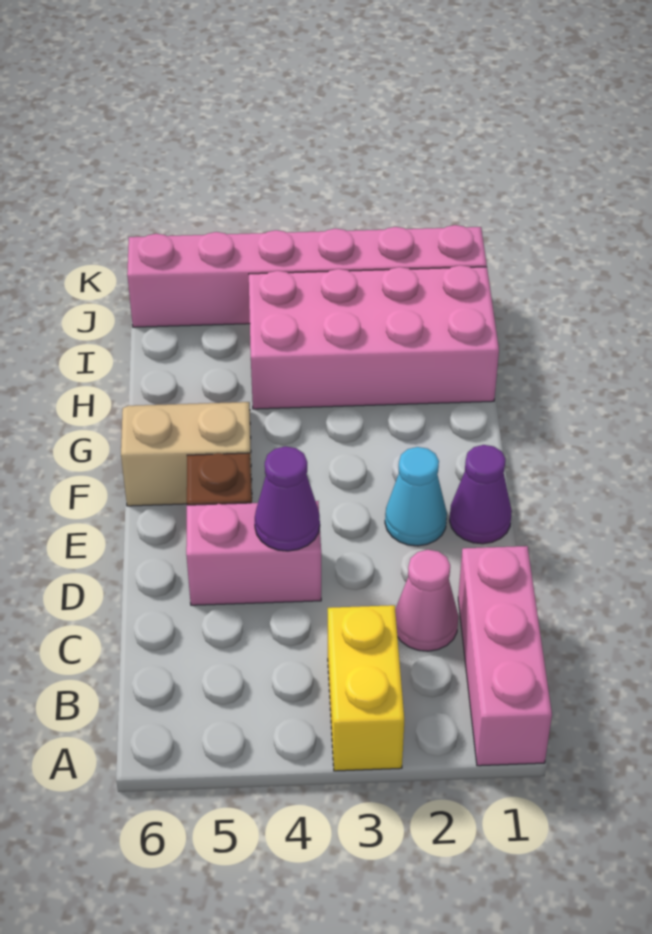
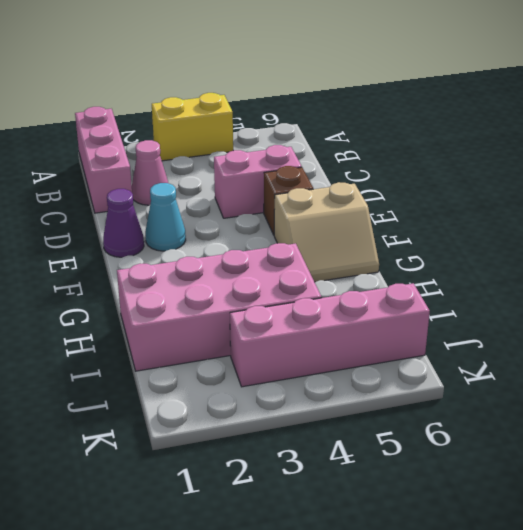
yellow 1x2 brick [328,605,404,771] -> yellow 1x2 brick turned to [152,93,233,161]
purple 1x1 cone [255,446,320,551] -> none
pink 1x6 brick [127,225,487,327] -> pink 1x4 brick [230,283,430,387]

